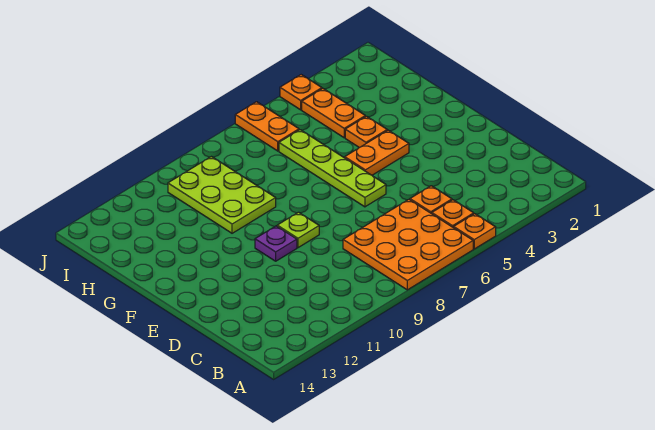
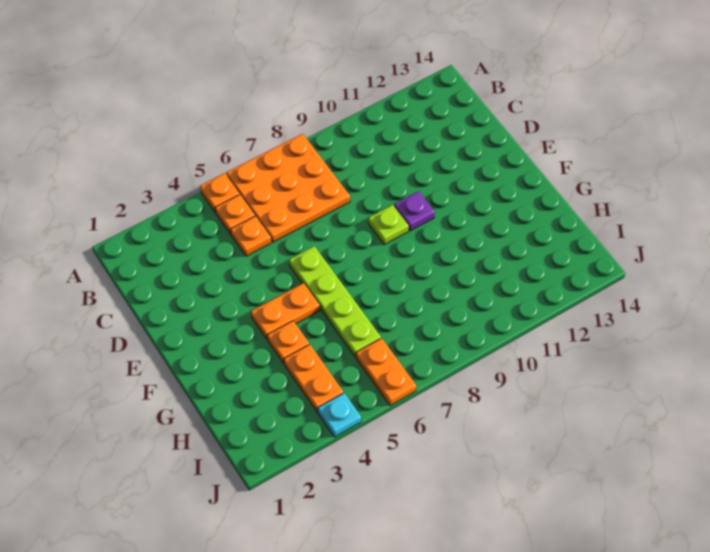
lime 2x3 plate [168,157,276,233] -> none
orange 1x1 plate [280,75,322,110] -> cyan 1x1 plate [318,393,361,437]

